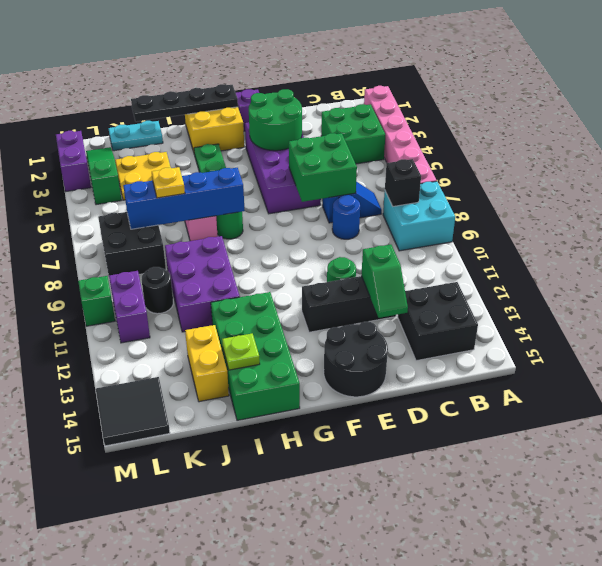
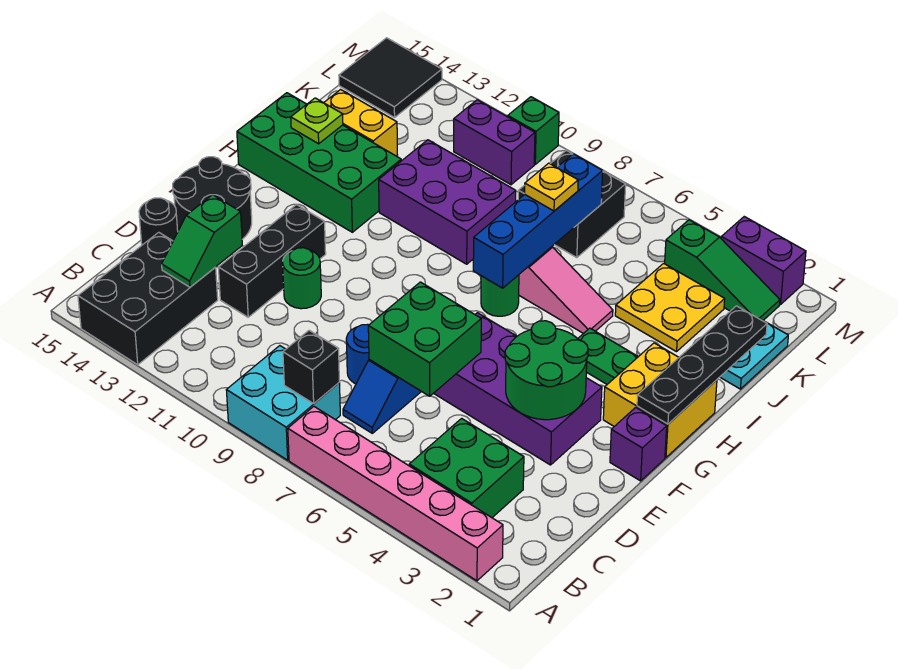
black 2x2 brick [398,282,478,361] -> black 2x3 brick [78,232,218,365]
green 1x2 slope [361,245,408,318] -> green 1x2 slope turned to [162,195,242,287]
black 1x1 round brick [141,267,173,314] -> black 1x1 round brick moved to [139,198,178,245]

